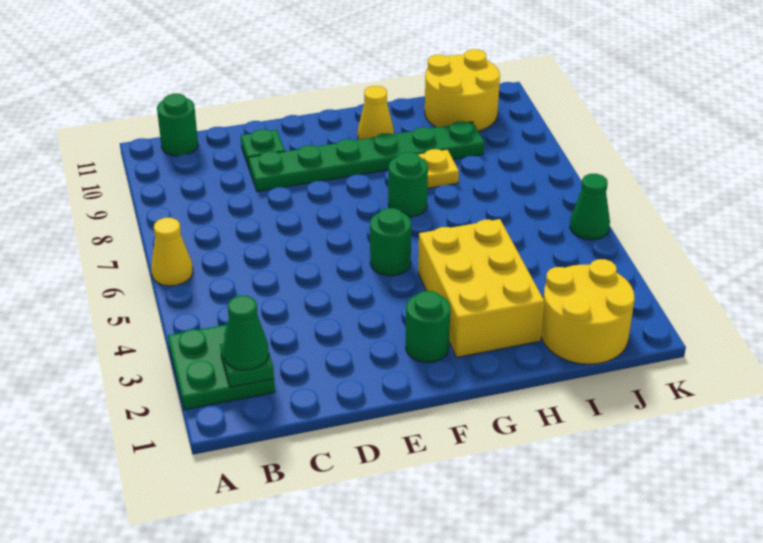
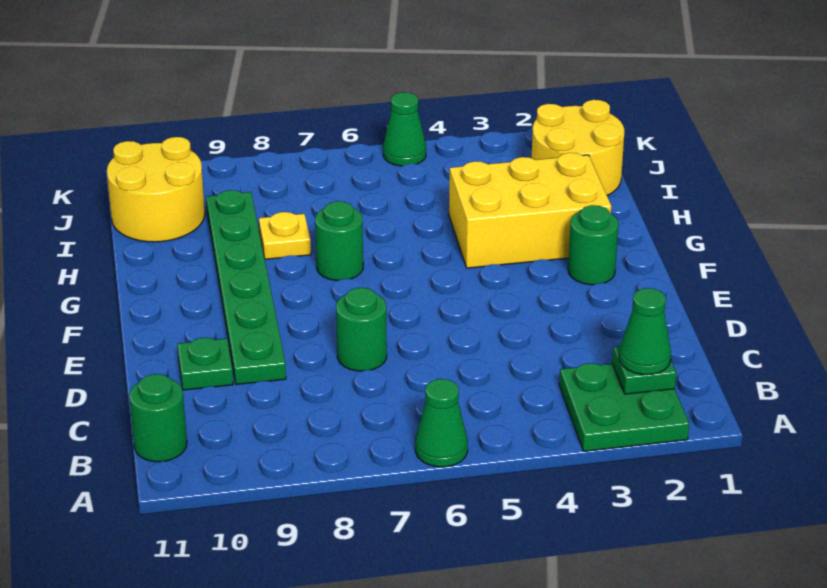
yellow 1x1 cone [151,218,193,286] -> green 1x1 cone [415,379,468,467]
green 1x1 round brick [370,208,411,276] -> green 1x1 round brick moved to [336,288,387,371]
yellow 1x1 cone [358,86,394,140] -> none

